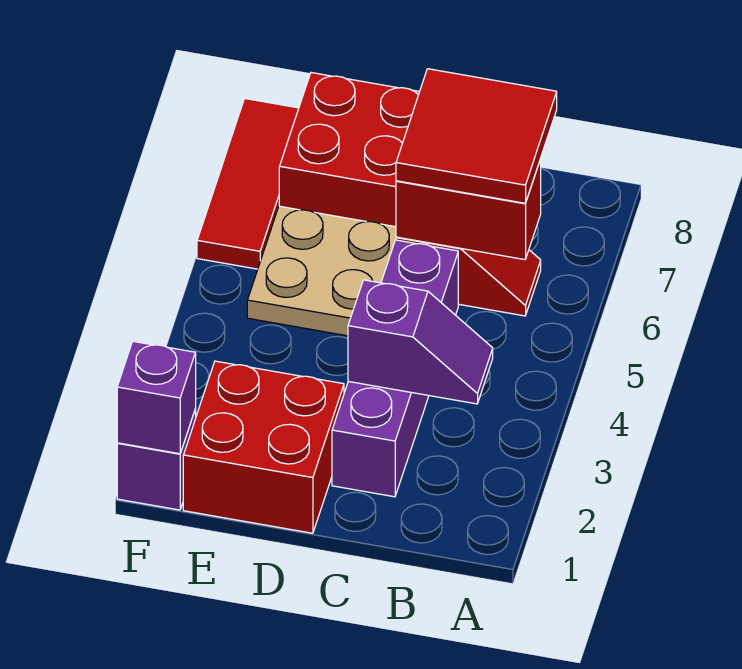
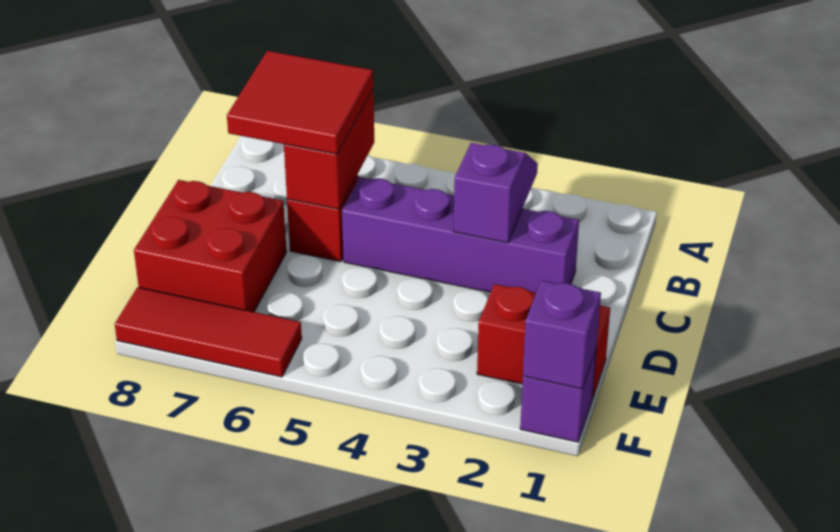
red 2x2 brick [183,361,344,533] -> red 1x2 brick [477,284,610,399]
tan 2x2 plate [247,206,396,336] -> none

